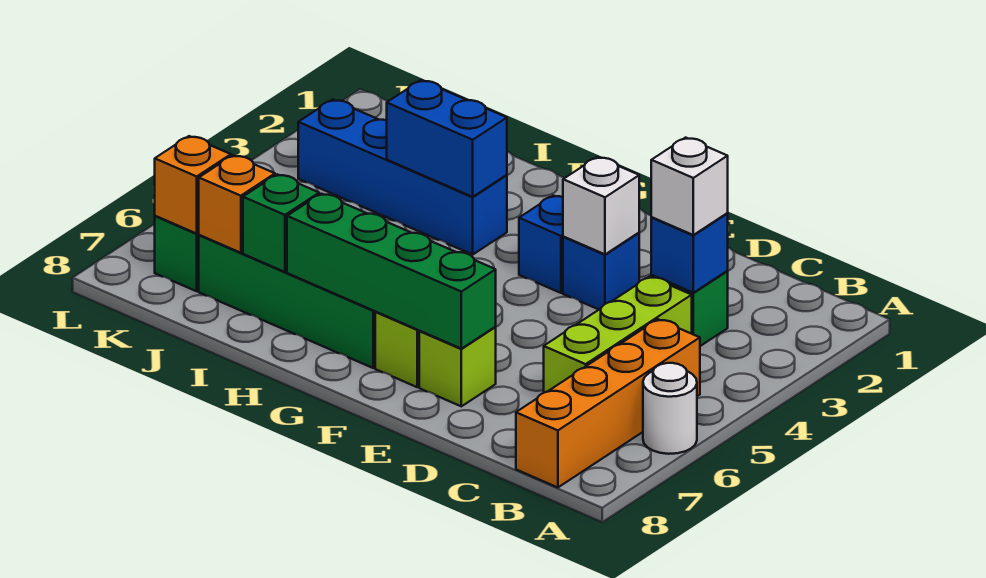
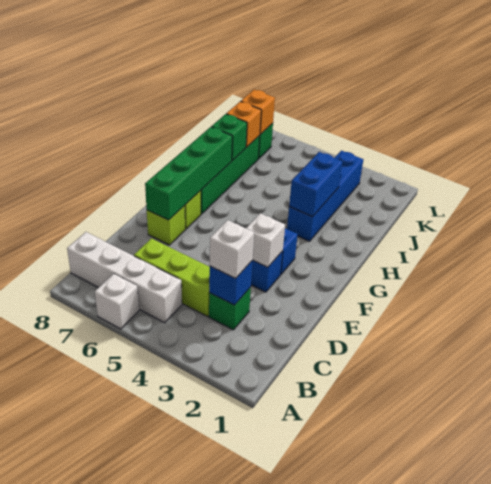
white 1x1 round brick [643,363,697,454] -> white 1x1 brick [95,274,139,329]
orange 1x4 brick [516,319,700,488] -> white 1x4 brick [67,232,182,323]

